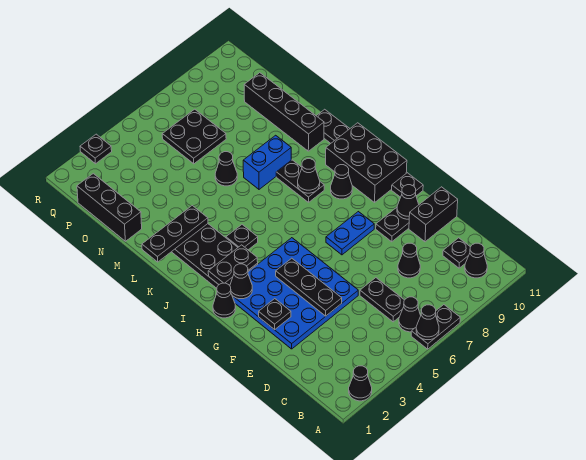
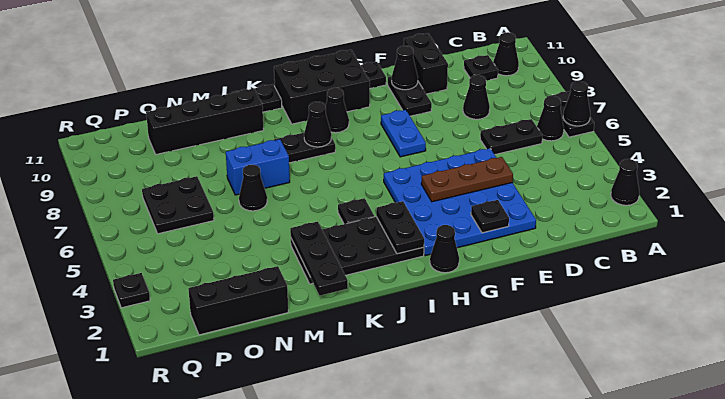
black 1x3 plate [276,258,342,316] -> brown 1x3 plate [421,157,513,202]
black 1x1 cone [230,264,252,299] -> none
blue 1x2 brick [243,135,291,189] -> blue 1x2 brick turned to [226,139,290,195]

